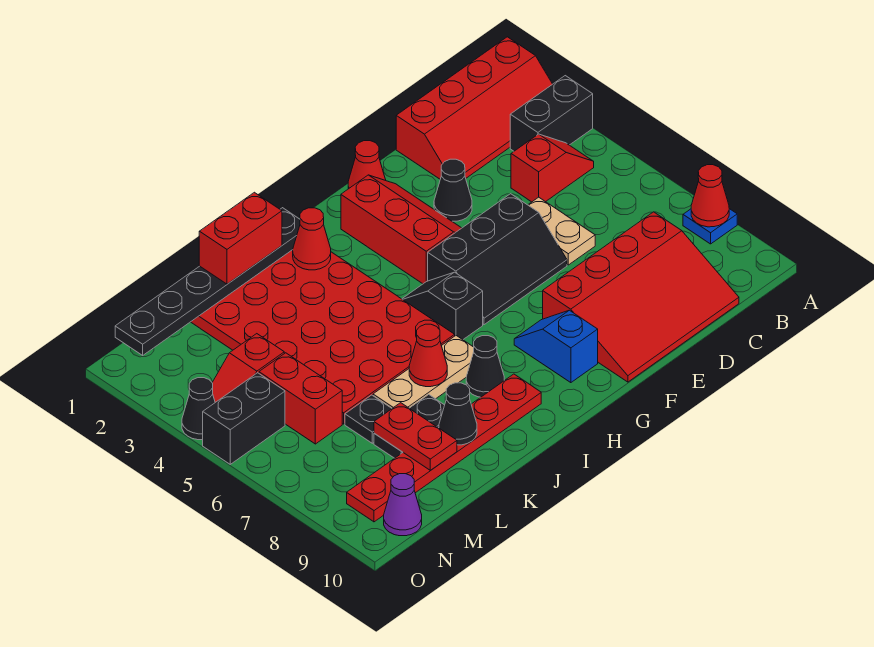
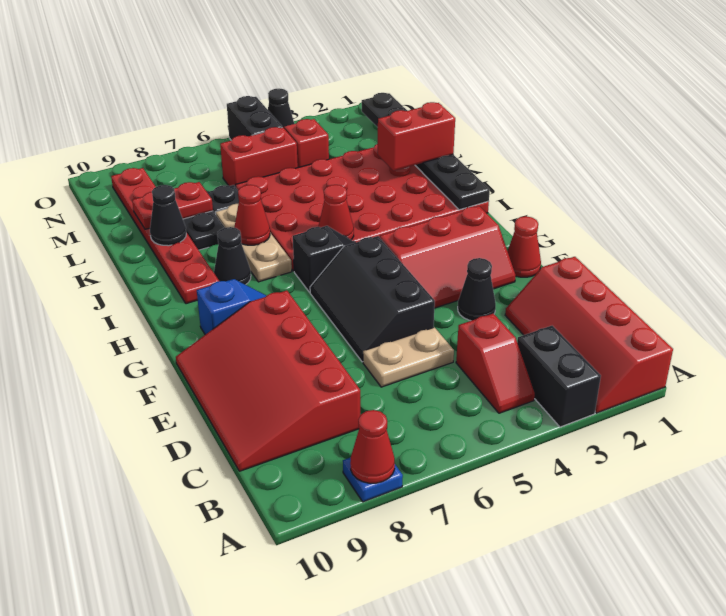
red 1x1 cone [293,208,331,270] -> red 1x1 cone moved to [318,185,354,240]
red 1x2 brick [199,192,282,284] -> red 1x2 brick turned to [378,102,455,171]
purple 1x1 cone [384,474,422,536] -> none

